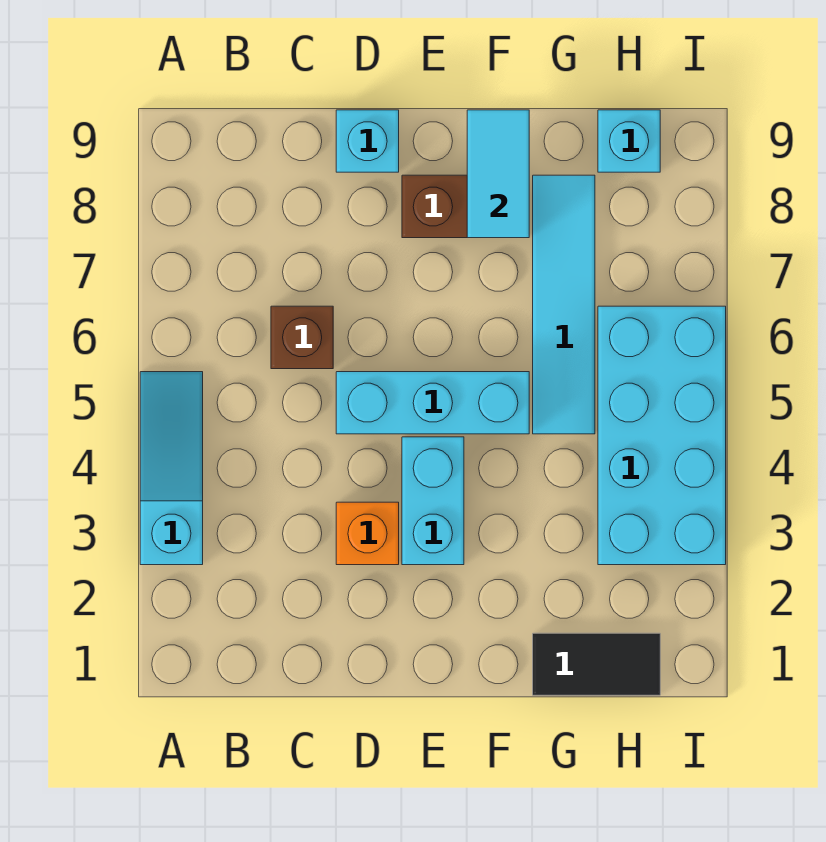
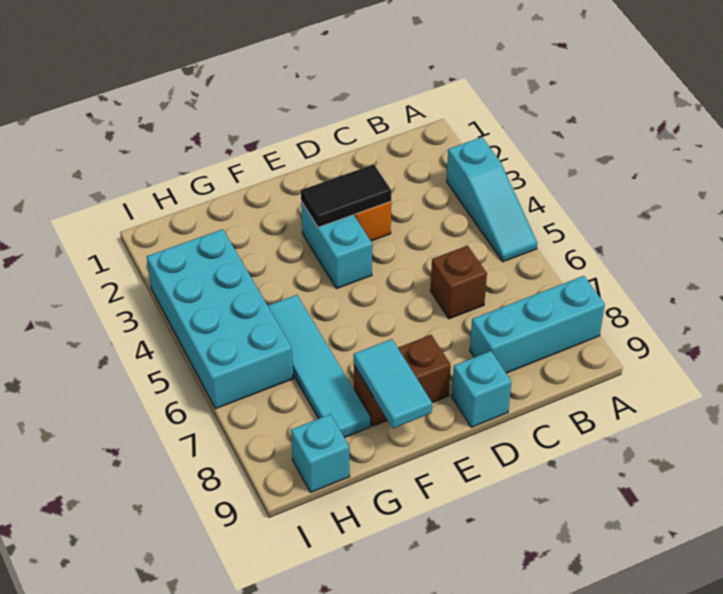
cyan 1x3 brick [336,372,529,434] -> cyan 1x3 brick moved to [470,276,605,373]
black 1x2 tile [533,633,660,695] -> black 1x2 tile moved to [301,164,391,227]

